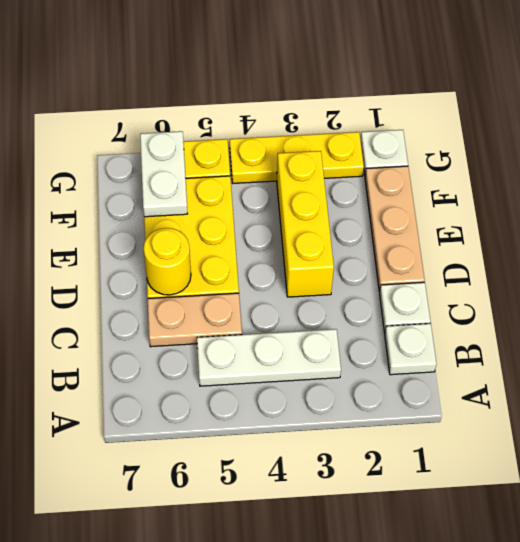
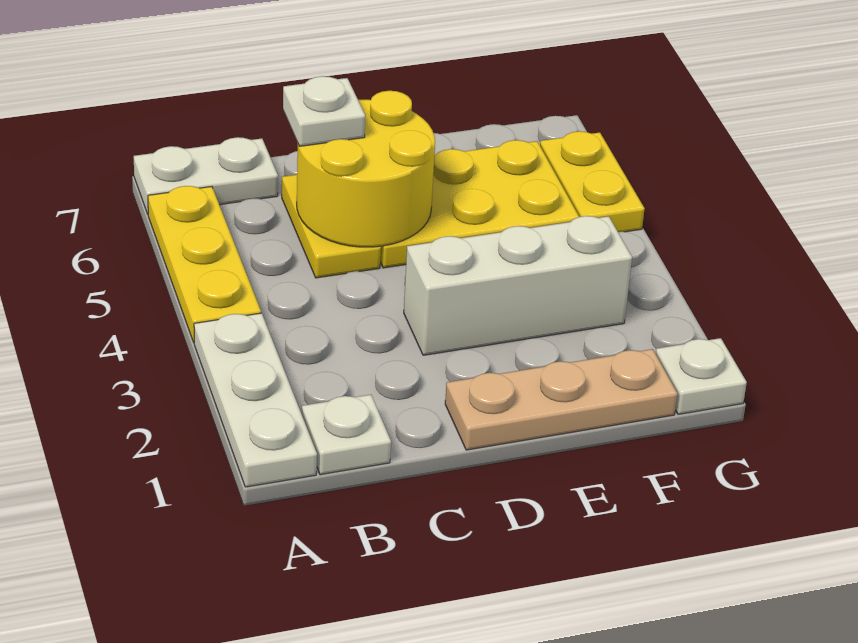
white 1x3 plate [197,329,341,386] -> white 1x3 plate moved to [194,313,317,487]
white 1x1 plate [380,282,430,332] -> white 1x1 plate moved to [283,76,365,146]
tan 1x2 plate [148,293,242,347] -> yellow 1x2 plate [282,175,381,278]
yellow 1x3 brick [277,151,334,297] -> white 1x3 brick [404,216,632,355]
yellow 1x1 round brick [144,228,191,295] -> yellow 2x2 round brick [297,91,435,247]
white 1x2 plate [140,131,187,217] -> white 1x2 plate moved to [134,137,278,214]
yellow 1x3 plate [230,132,364,183] -> yellow 1x3 plate moved to [148,186,261,342]

